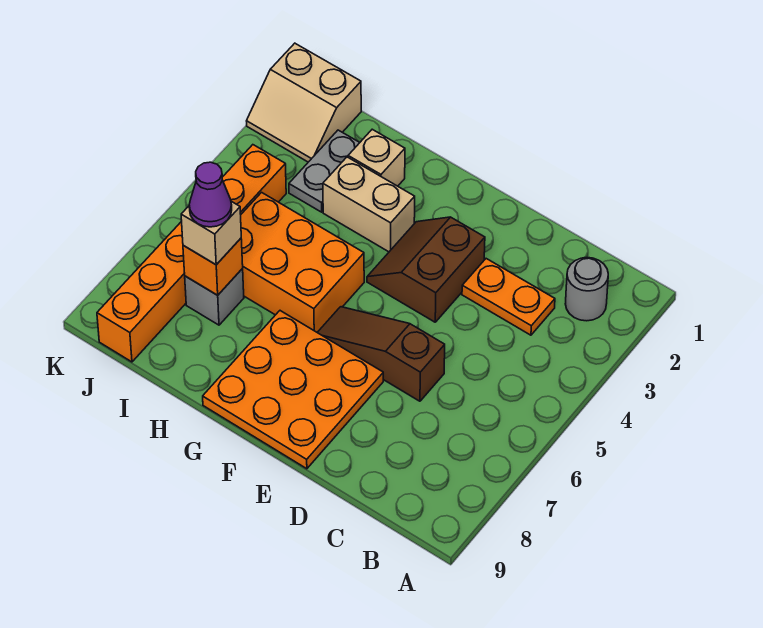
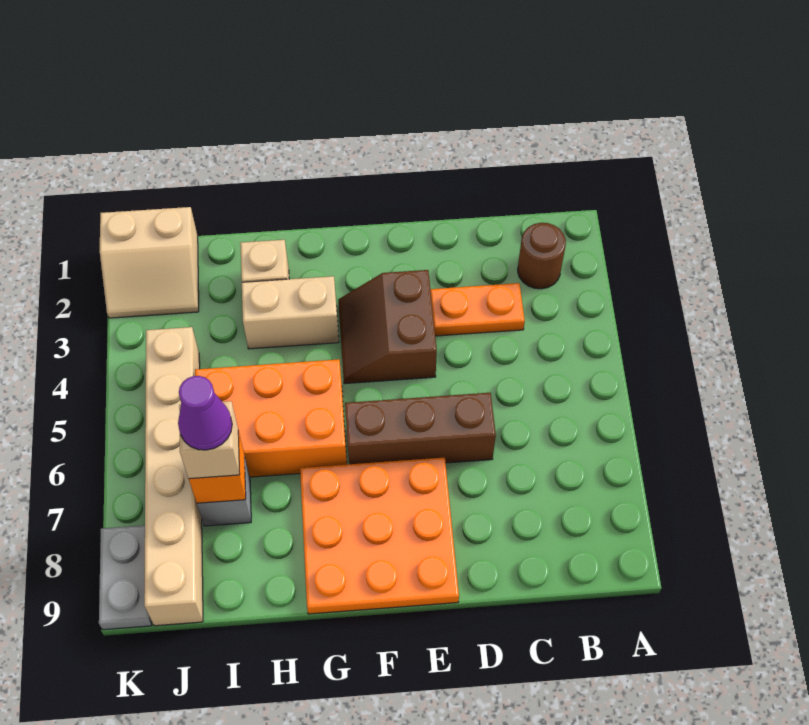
grey 1x1 round brick [565,258,608,321] -> brown 1x1 round brick [518,223,566,289]
brown 1x3 slope [317,307,445,401] -> brown 1x3 brick [345,393,496,464]
grey 1x2 plate [289,130,360,212] -> grey 1x2 plate moved to [99,525,152,630]
orange 1x6 brick [97,145,286,362] -> tan 1x6 brick [144,327,203,626]

